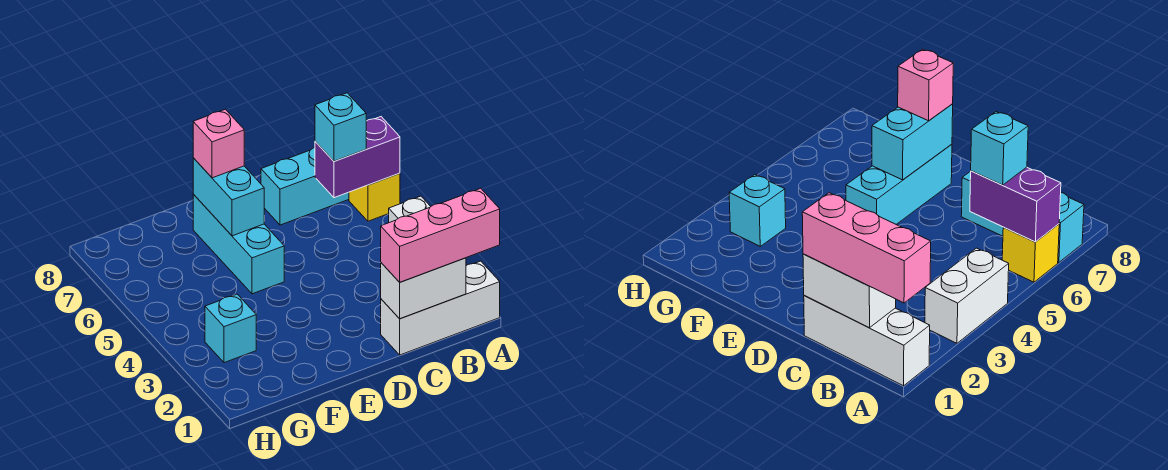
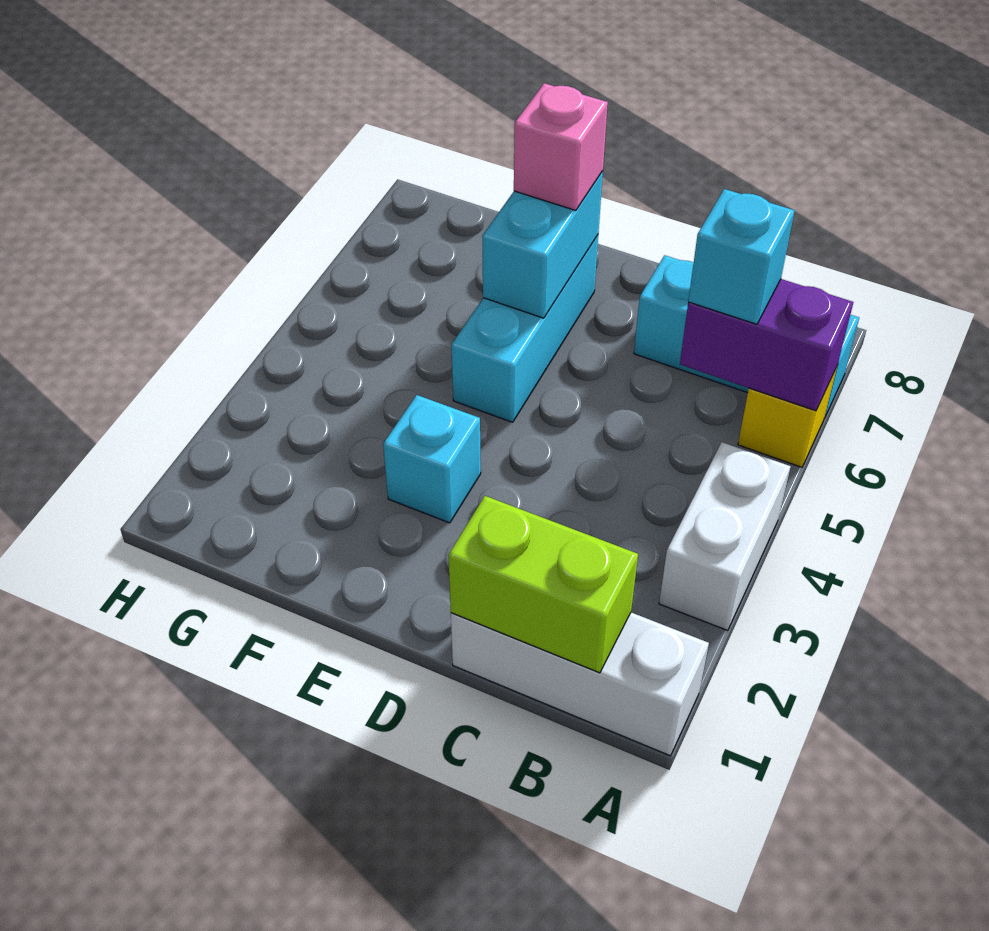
pink 1x3 brick [381,188,500,282] -> none
white 1x2 brick [381,258,466,319] -> lime 1x2 brick [448,496,638,673]
cyan 1x1 brick [205,294,256,363] -> cyan 1x1 brick moved to [383,395,481,523]

